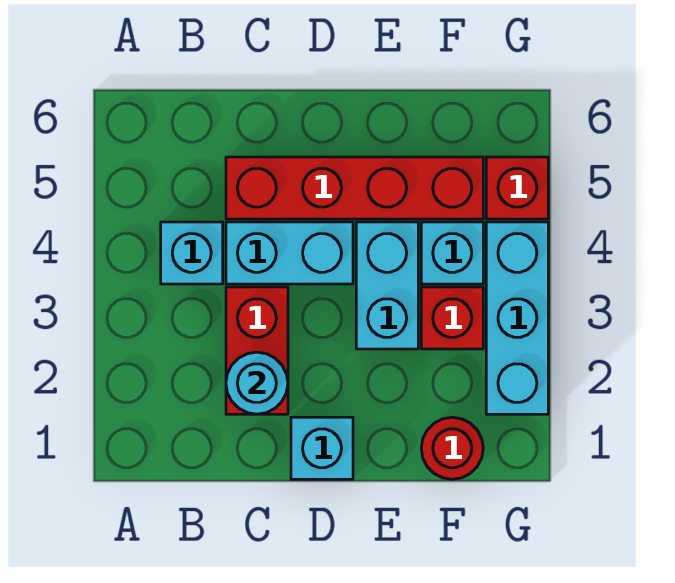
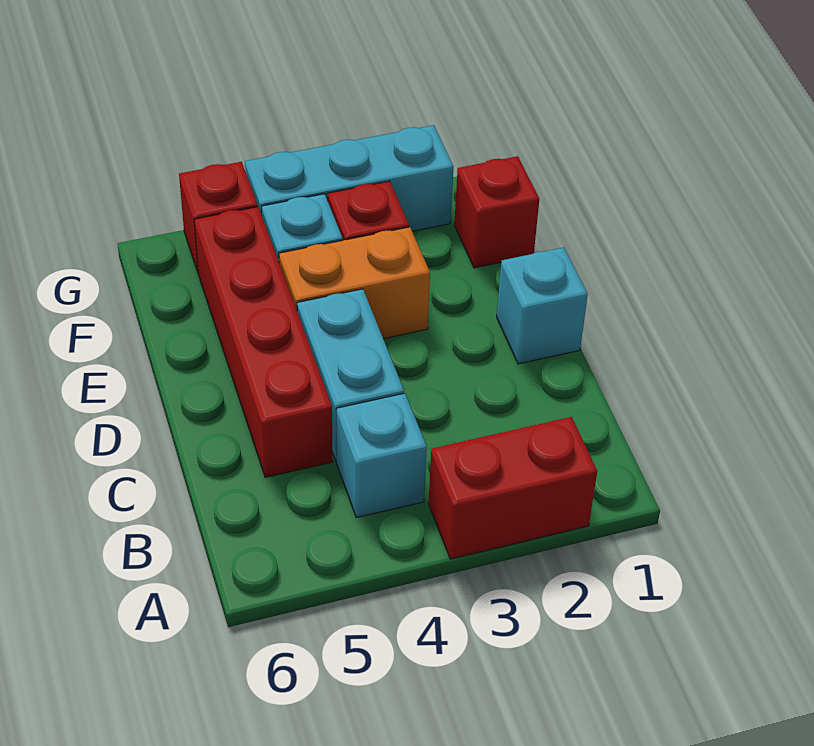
red 1x2 brick [226,287,288,414] -> red 1x2 brick moved to [428,417,597,559]
cyan 1x1 round brick [226,352,288,414] -> none
cyan 1x2 brick [356,222,418,349] -> orange 1x2 brick [279,227,430,339]
red 1x1 round brick [421,417,483,479] -> red 1x1 brick [454,156,539,268]

